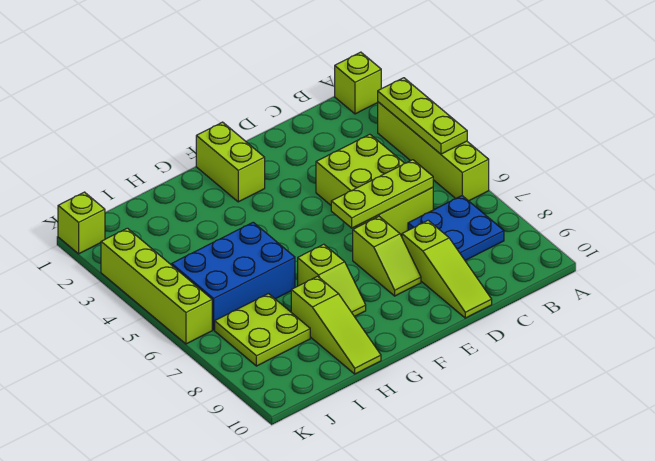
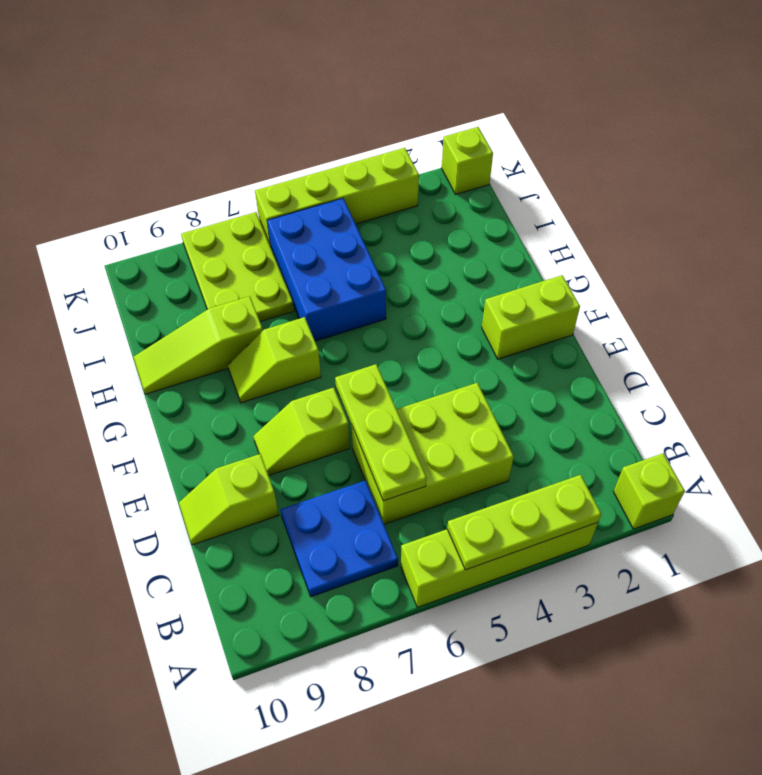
lime 1x3 slope [402,220,492,318] -> lime 1x2 slope [179,454,279,545]
lime 2x2 plate [215,294,310,366] -> lime 2x3 plate [181,212,294,322]

